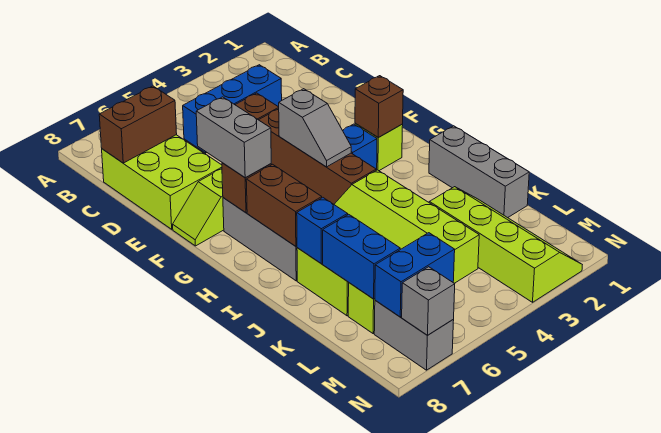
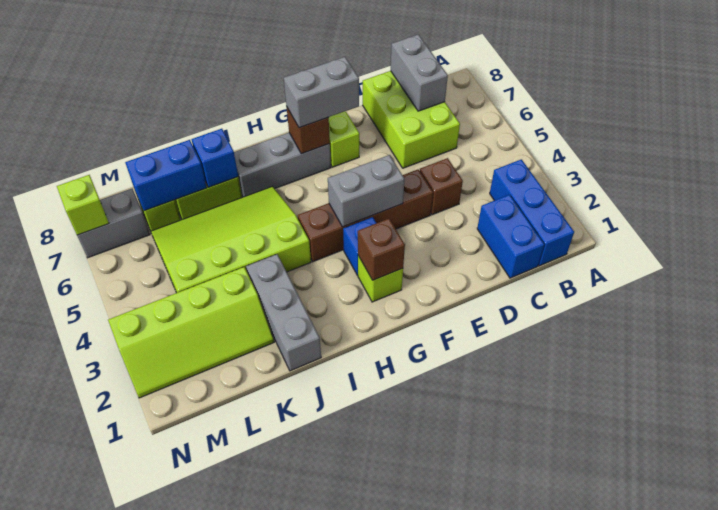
blue 1x3 brick [183,65,282,153] -> blue 1x3 brick moved to [490,159,574,266]
lime 2x3 brick [102,135,222,229] -> lime 2x3 brick turned to [363,71,460,168]
brown 1x2 brick [99,86,177,163] -> grey 1x2 brick [391,34,448,111]
grey 1x2 slope [279,89,351,167] -> grey 1x2 brick [328,155,404,227]
brown 1x2 brick [246,164,322,246] -> none
grey 1x3 brick [429,126,529,218] -> grey 1x3 brick turned to [246,254,321,371]
blue 1x2 brick [375,233,455,317] -> blue 1x2 brick moved to [477,195,544,278]
grey 1x1 brick [402,267,455,335] -> lime 1x1 brick [57,175,109,235]

